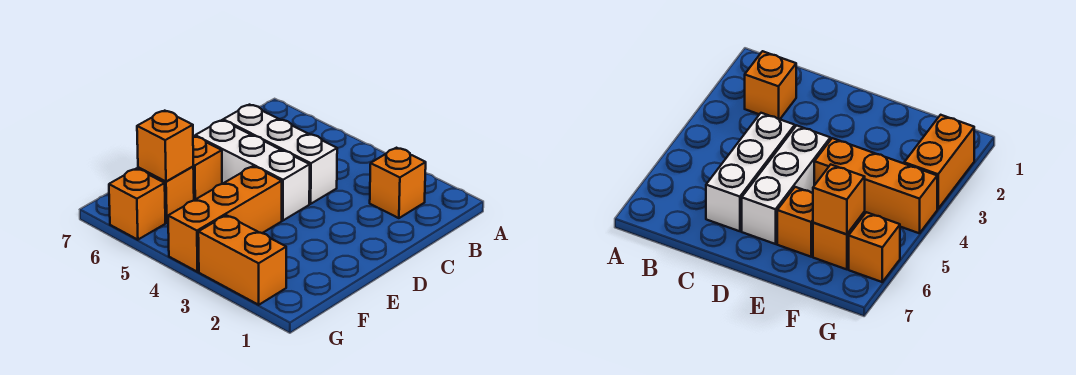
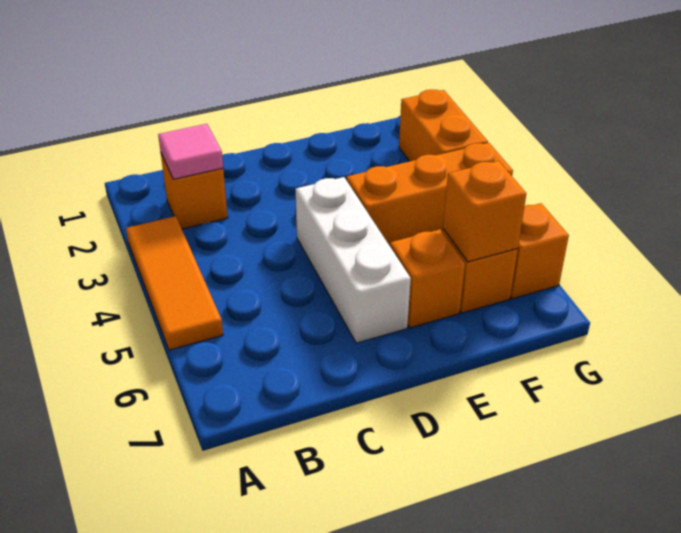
none -> orange 1x3 tile [126,216,223,350]
none -> pink 1x1 tile [158,124,223,179]
white 1x3 brick [223,105,337,204] -> none

